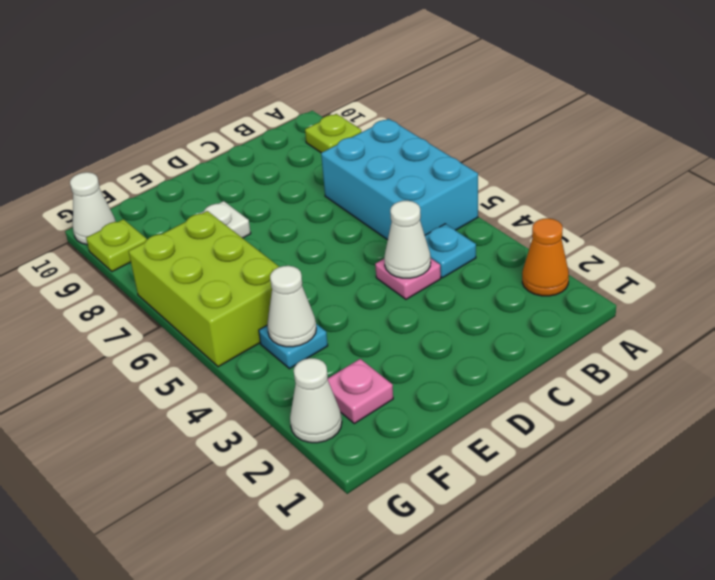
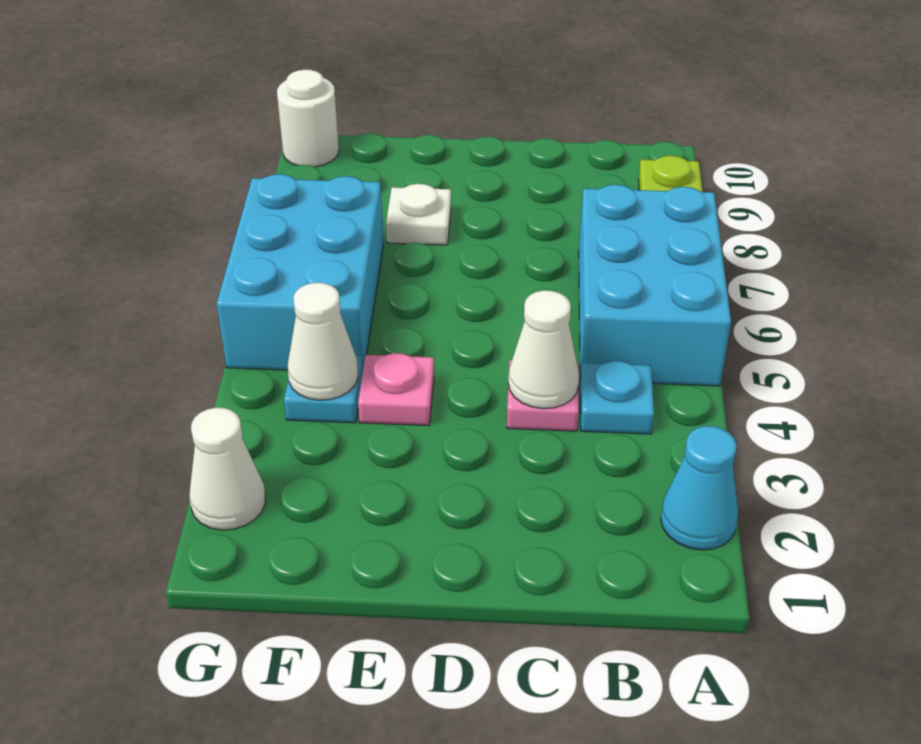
orange 1x1 cone [522,218,569,296] -> cyan 1x1 cone [661,426,738,550]
pink 1x1 plate [327,359,393,424] -> pink 1x1 plate moved to [358,353,434,426]
lime 2x3 brick [129,211,279,367] -> cyan 2x3 brick [217,174,384,370]
lime 1x1 plate [86,219,147,272] -> none
white 1x1 cone [70,172,116,245] -> white 1x1 round brick [277,70,339,167]

